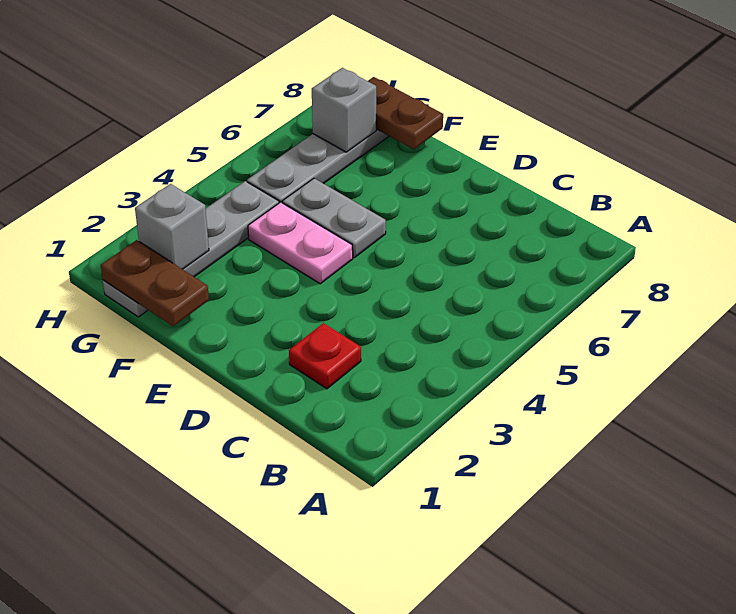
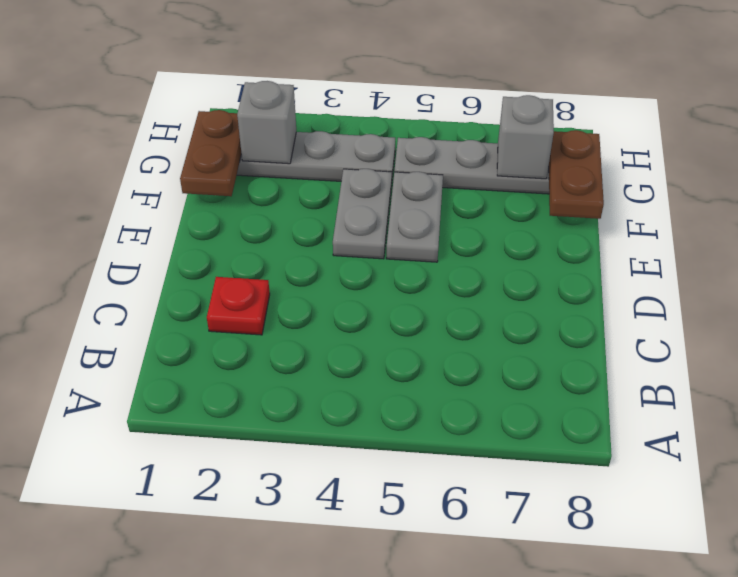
pink 1x2 plate [248,202,353,284] -> grey 1x2 plate [333,169,392,259]

